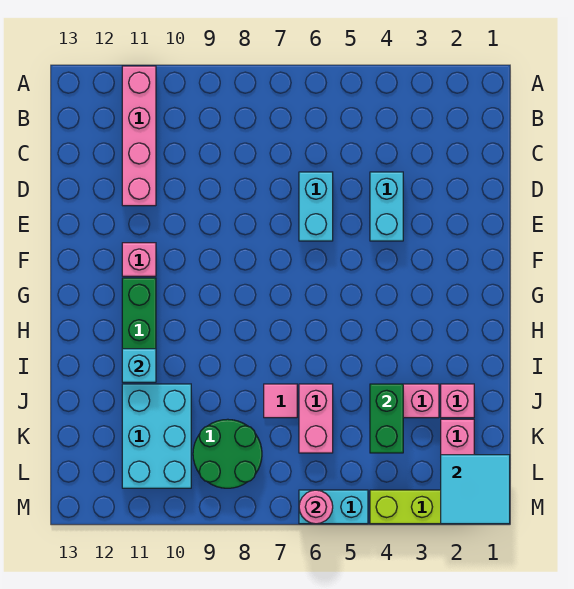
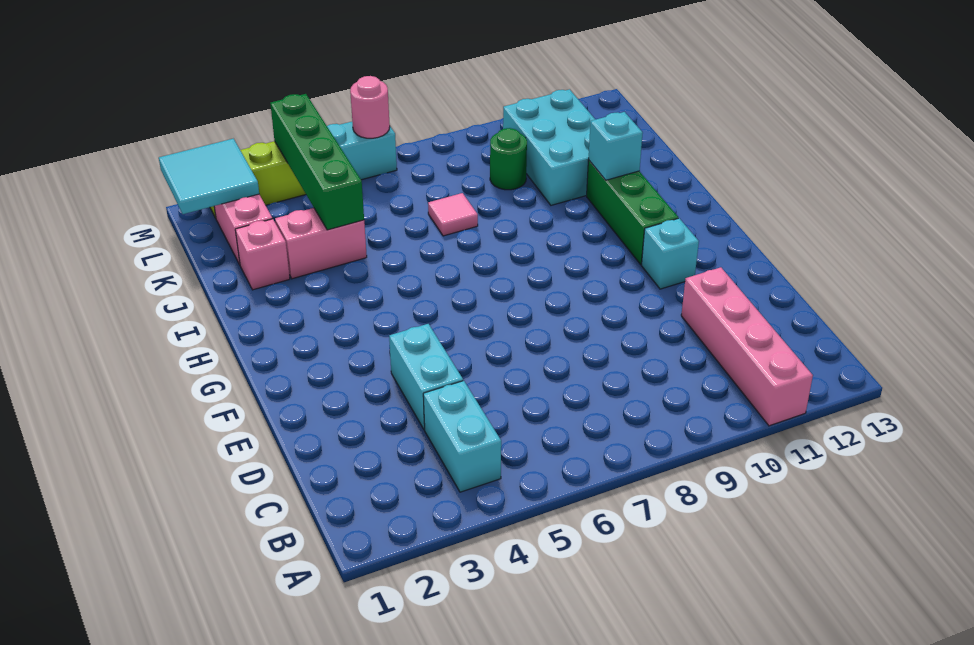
cyan 1x2 brick [299,172,333,241] -> cyan 1x2 brick moved to [423,381,501,492]
pink 1x1 brick [122,243,156,276] -> cyan 1x1 brick [642,218,699,289]
green 1x2 brick [370,384,403,453] -> green 1x4 brick [270,94,364,230]
pink 1x2 brick [299,384,333,453] -> none
green 2x2 round brick [193,419,262,488] -> green 1x1 round brick [490,128,527,190]

